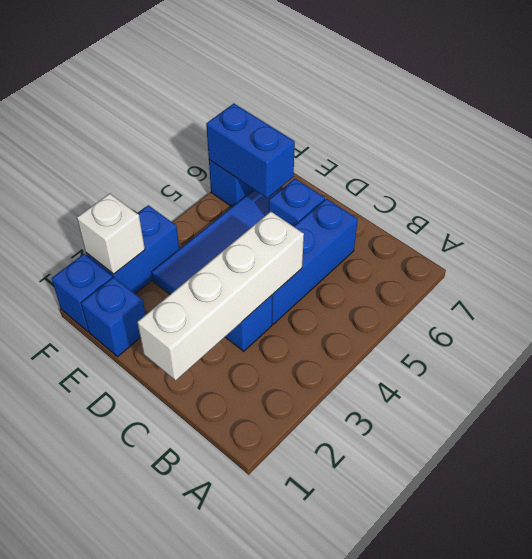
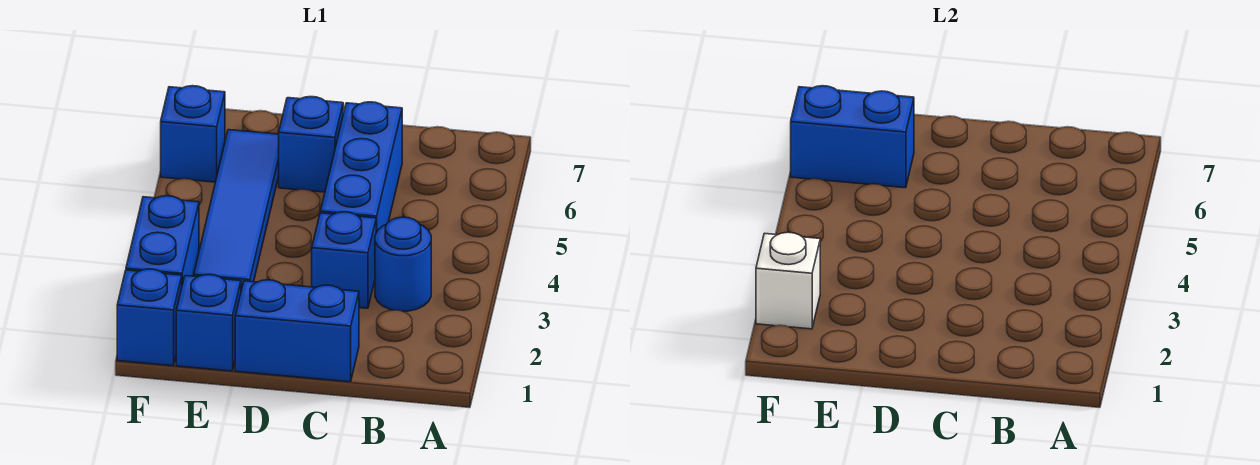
none -> blue 1x1 round brick [375,217,431,311]
none -> blue 1x2 brick [235,280,359,382]
white 1x4 brick [137,211,304,380] -> none

